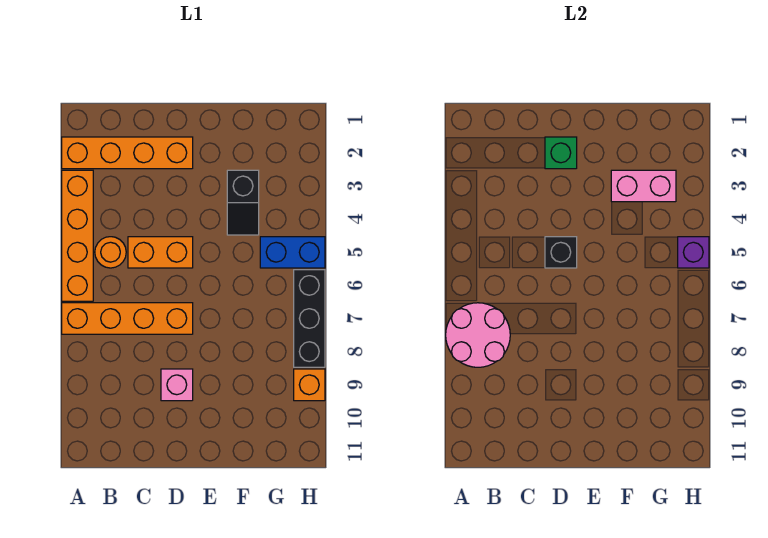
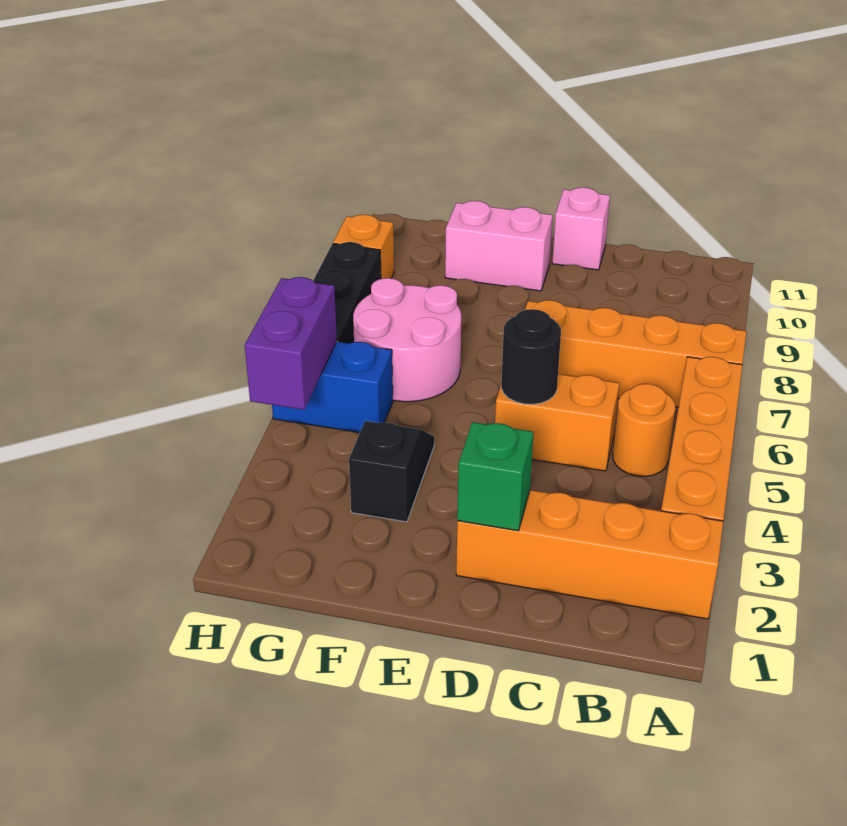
pink 2x2 round brick [446,303,510,367] -> pink 2x2 round brick moved to [353,278,461,402]
black 1x1 brick [545,237,577,268] -> black 1x1 round brick [501,309,561,404]
pink 1x1 brick [161,369,193,401] -> pink 1x1 brick moved to [552,187,610,270]
pink 1x2 brick [611,170,676,202] -> pink 1x2 brick moved to [445,201,553,291]
purple 1x1 brick [678,237,709,268] -> purple 1x2 brick [245,277,337,410]

